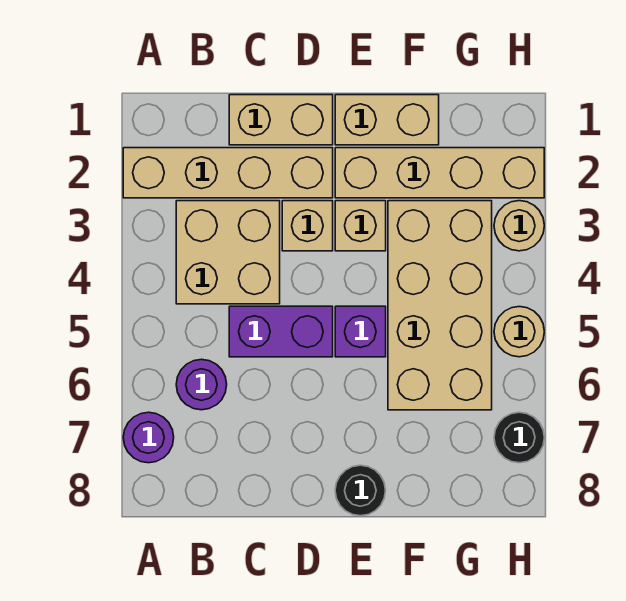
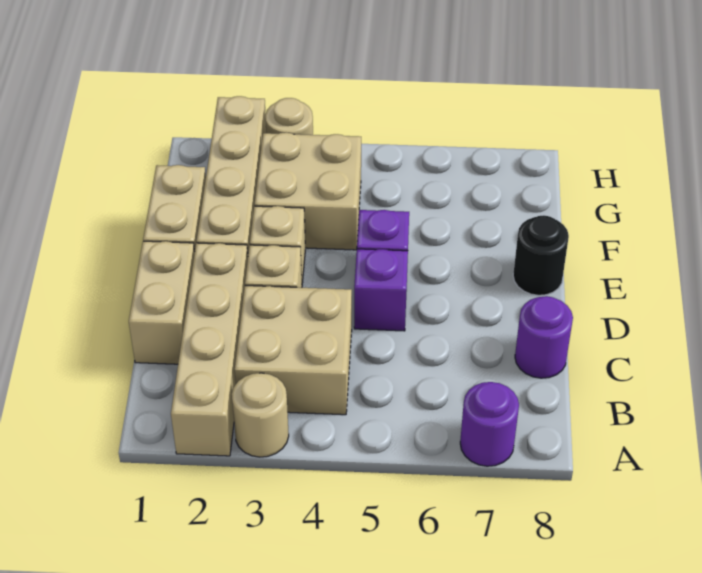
purple 1x1 round brick [176,359,227,410] -> purple 1x1 round brick moved to [515,296,573,378]
purple 1x2 brick [229,306,333,357] -> purple 1x1 brick [354,249,408,331]
tan 2x4 brick [388,201,492,410] -> tan 2x2 brick [254,132,361,250]
tan 1x1 round brick [494,307,544,357] -> tan 1x1 round brick moved to [232,373,289,457]
black 1x1 round brick [494,412,544,463] -> none

